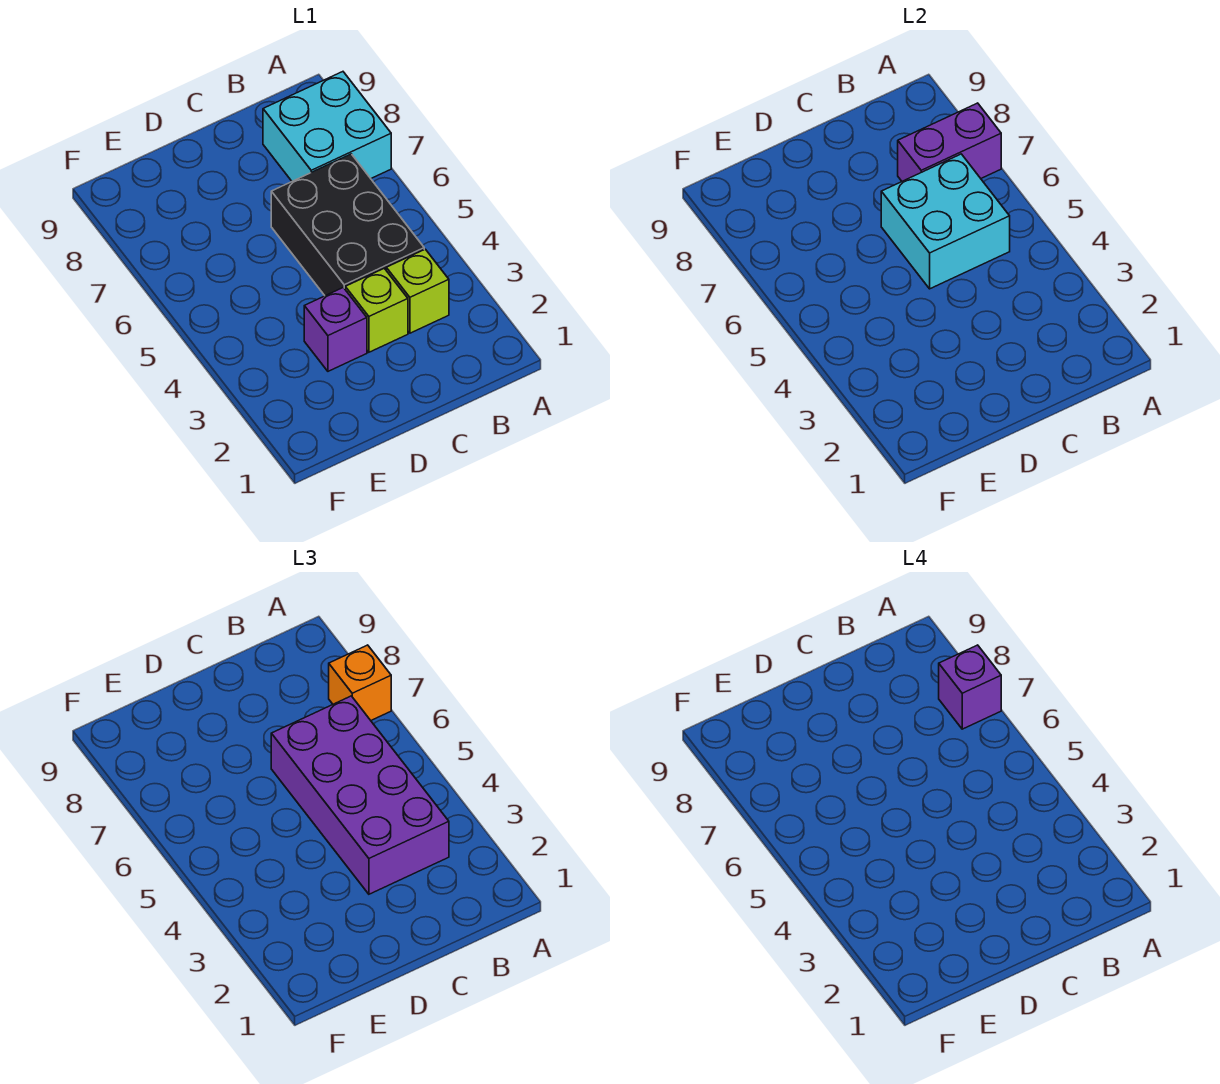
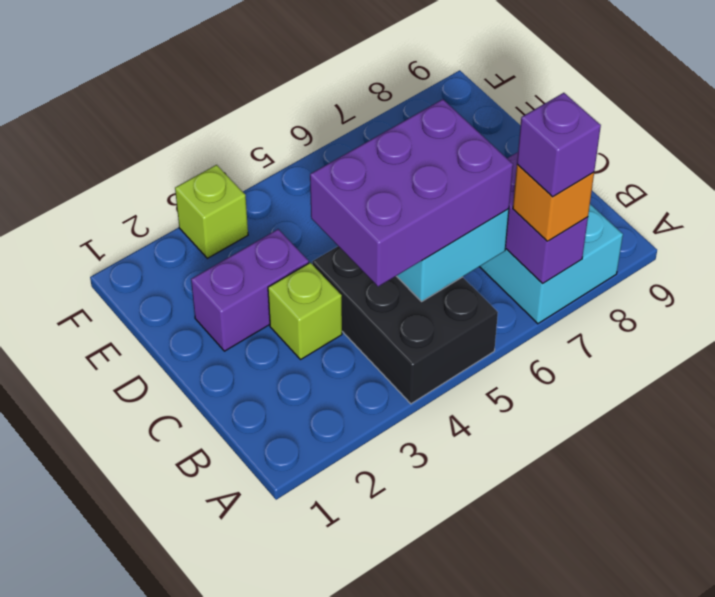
lime 1x1 brick [386,249,449,333] -> lime 1x1 brick moved to [175,165,248,258]
purple 2x4 brick [271,696,449,894] -> purple 2x3 brick [310,99,513,287]
black 2x3 brick [271,154,424,296] -> black 2x3 brick turned to [312,246,498,404]
purple 1x1 brick [304,288,367,371] -> purple 1x2 brick [191,229,309,351]

